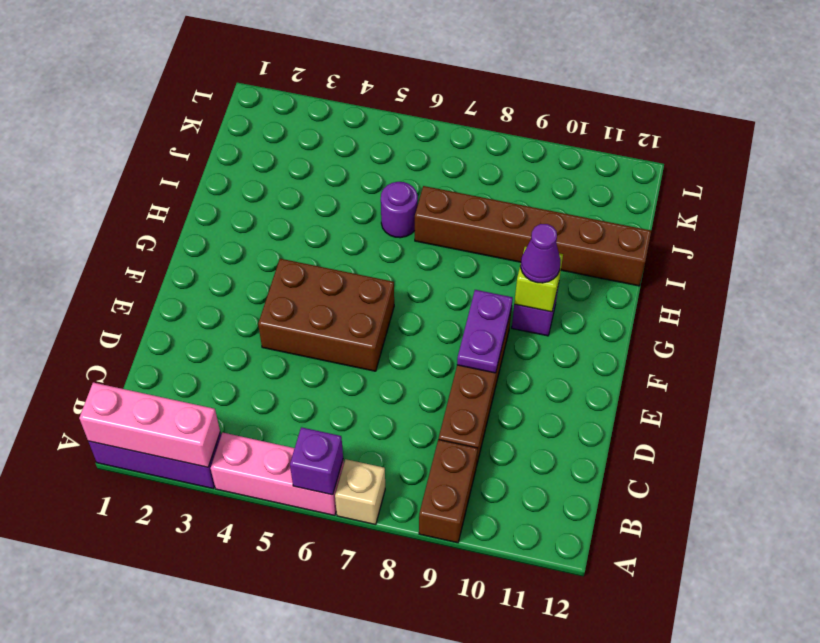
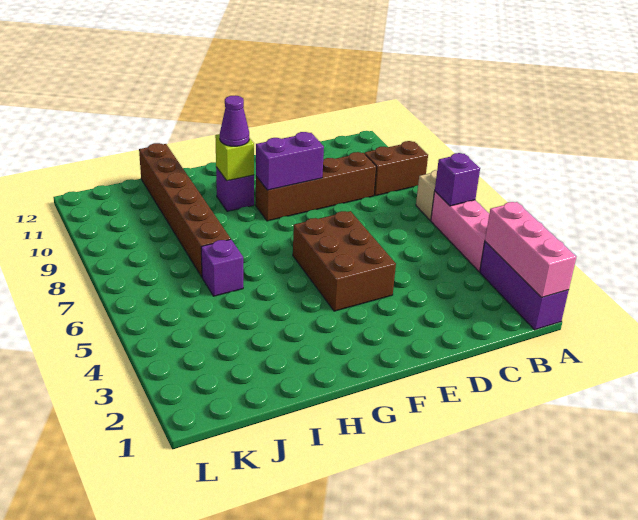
purple 1x2 plate [457,290,513,373] -> purple 1x2 brick [256,132,324,190]
purple 1x1 round brick [381,182,418,238] -> purple 1x1 brick [201,239,243,296]

